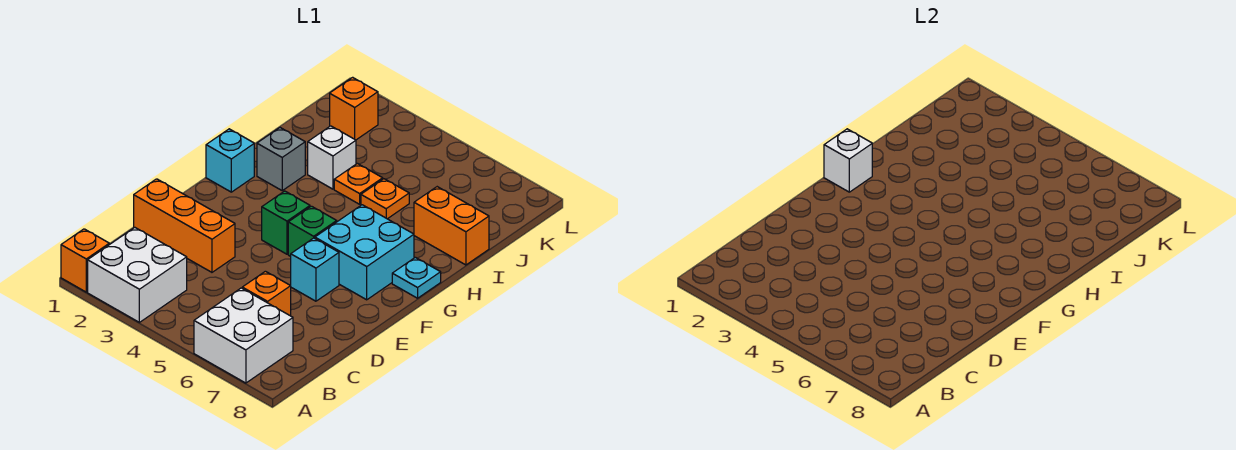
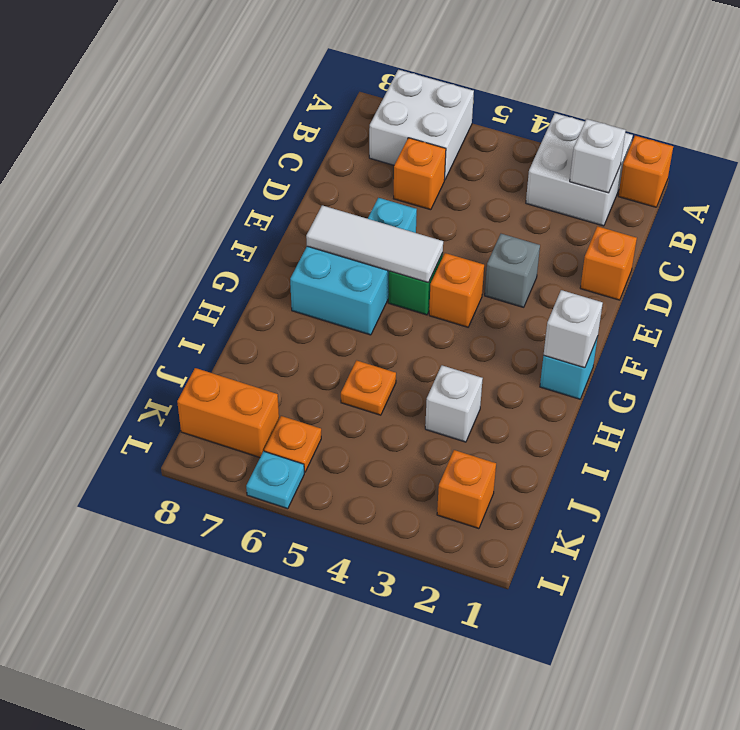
none -> white 1x1 brick [570,119,626,193]
orange 1x3 brick [134,179,235,272] -> orange 1x1 brick [580,226,637,300]
green 1x1 brick [262,191,310,254] -> orange 1x1 brick [429,253,484,327]
none -> white 1x3 tile [306,205,443,283]
cyan 1x1 plate [392,257,441,298] -> cyan 1x1 plate moved to [246,451,304,509]
grey 1x1 brick [257,128,305,190] -> grey 1x1 brick moved to [485,234,540,307]
orange 1x1 plate [334,163,383,204] -> orange 1x1 plate moved to [264,416,321,472]
orange 1x2 brick [414,187,489,265] -> orange 1x2 brick moved to [177,368,279,458]

